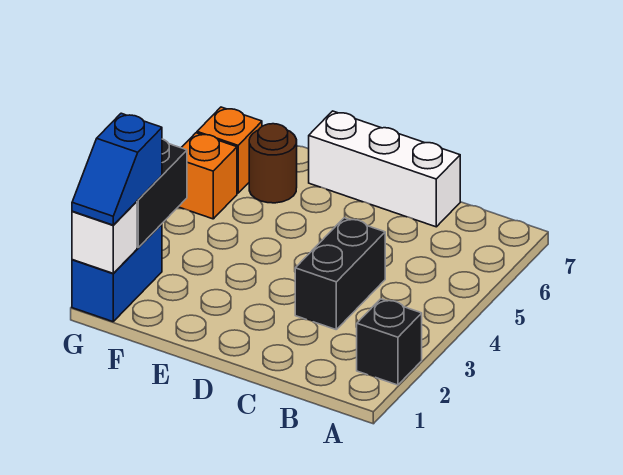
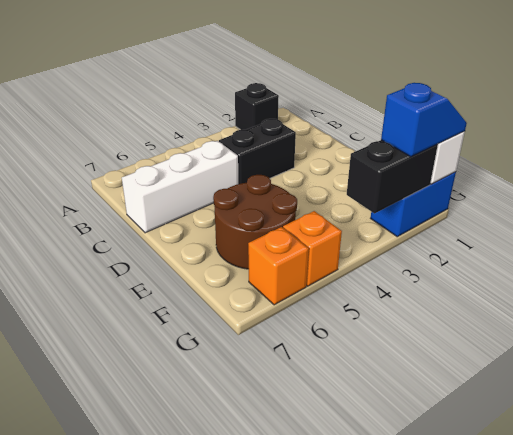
white 1x3 brick [309,111,460,227] -> white 1x3 brick turned to [122,141,238,233]
brown 1x1 round brick [249,124,297,203] -> brown 2x2 round brick [213,175,297,269]

